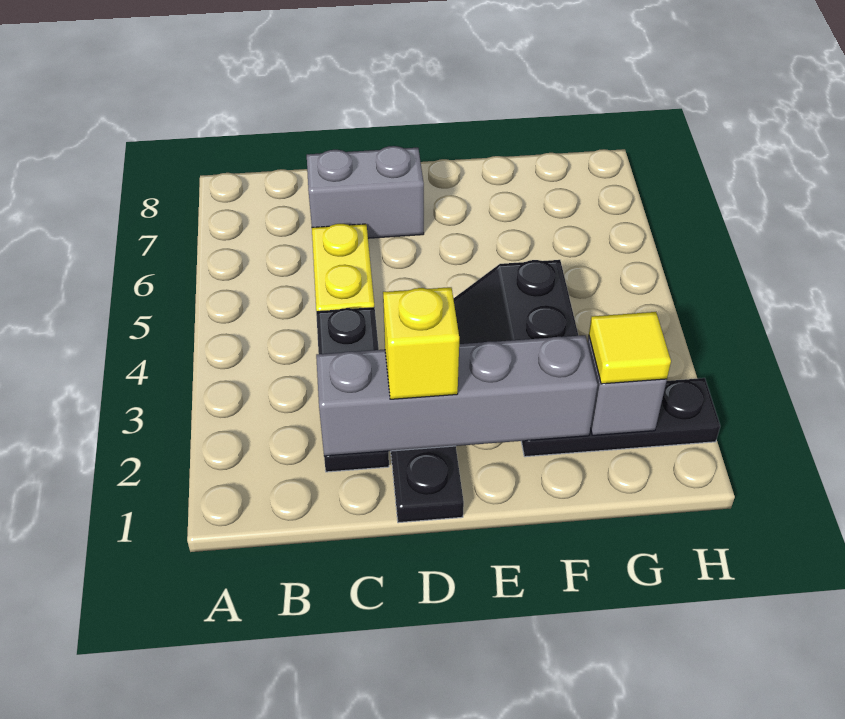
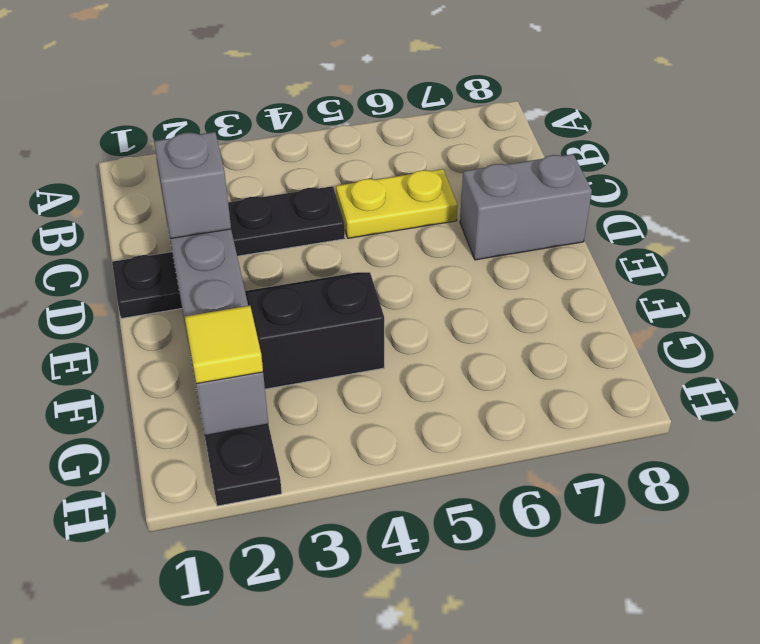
grey 1x2 brick [307,146,424,238] -> grey 1x2 brick turned to [460,154,592,260]
yellow 1x1 brick [383,287,459,399] -> grey 1x1 brick [154,132,231,238]

